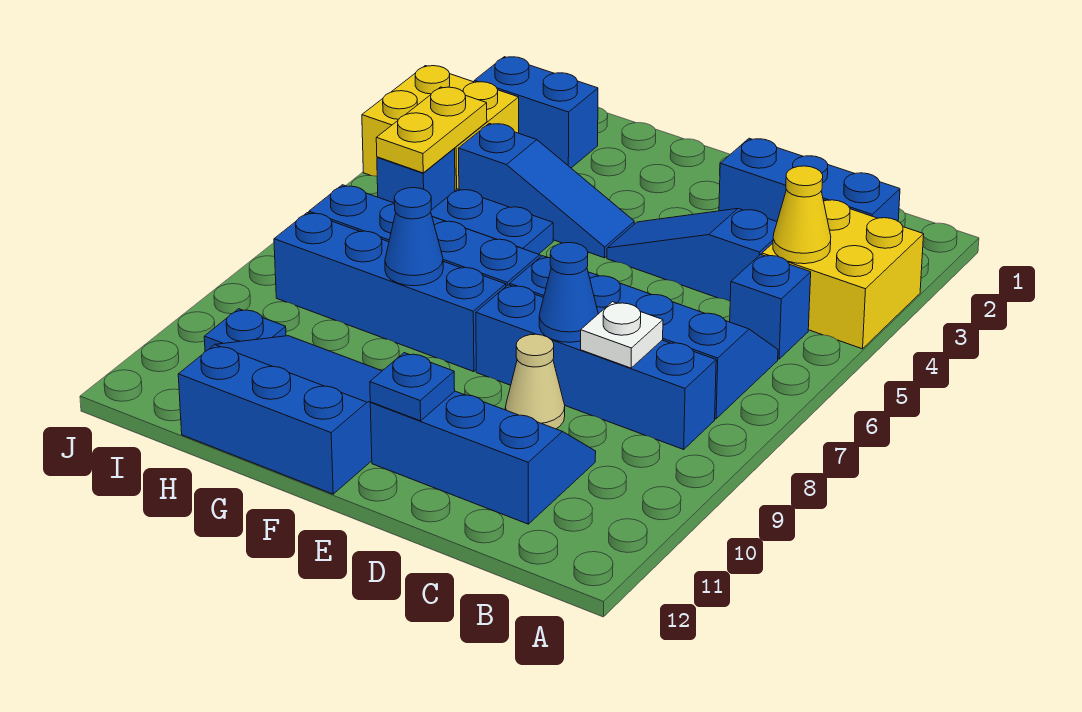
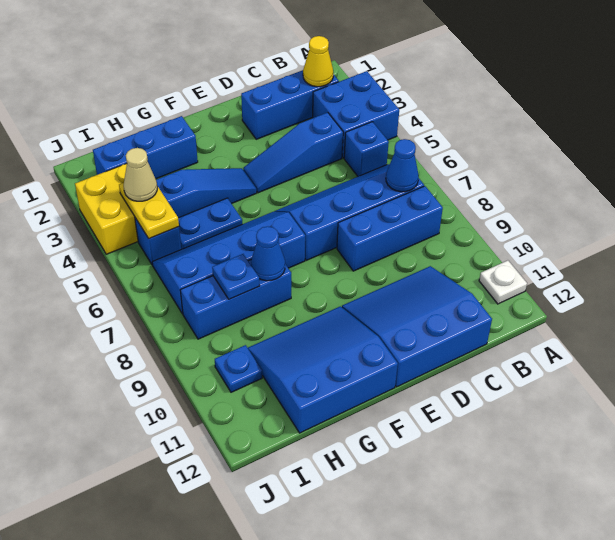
yellow 2x2 brick [762,200,924,349] -> blue 2x2 brick [313,71,399,158]
yellow 1x1 cone [773,166,831,264] -> yellow 1x1 cone moved to [303,36,333,87]
blue 1x4 brick [476,285,716,449] -> blue 1x3 brick [337,186,443,271]
white 1x1 plate [581,302,663,368] -> white 1x1 plate moved to [479,260,527,304]
blue 2x3 slope [370,391,596,524] -> blue 3x3 slope [342,266,492,387]
blue 1x1 cone [539,243,598,342] -> blue 1x1 cone moved to [386,139,419,192]
tan 1x1 cone [505,334,565,429] -> tan 1x1 cone moved to [124,148,157,201]
blue 1x1 plate [370,353,455,421] -> blue 1x1 plate moved to [212,254,259,299]
blue 1x4 brick [274,213,506,372] -> blue 1x3 brick [180,260,291,339]
blue 1x2 brick [474,57,598,168] -> blue 1x3 brick [93,116,198,179]

